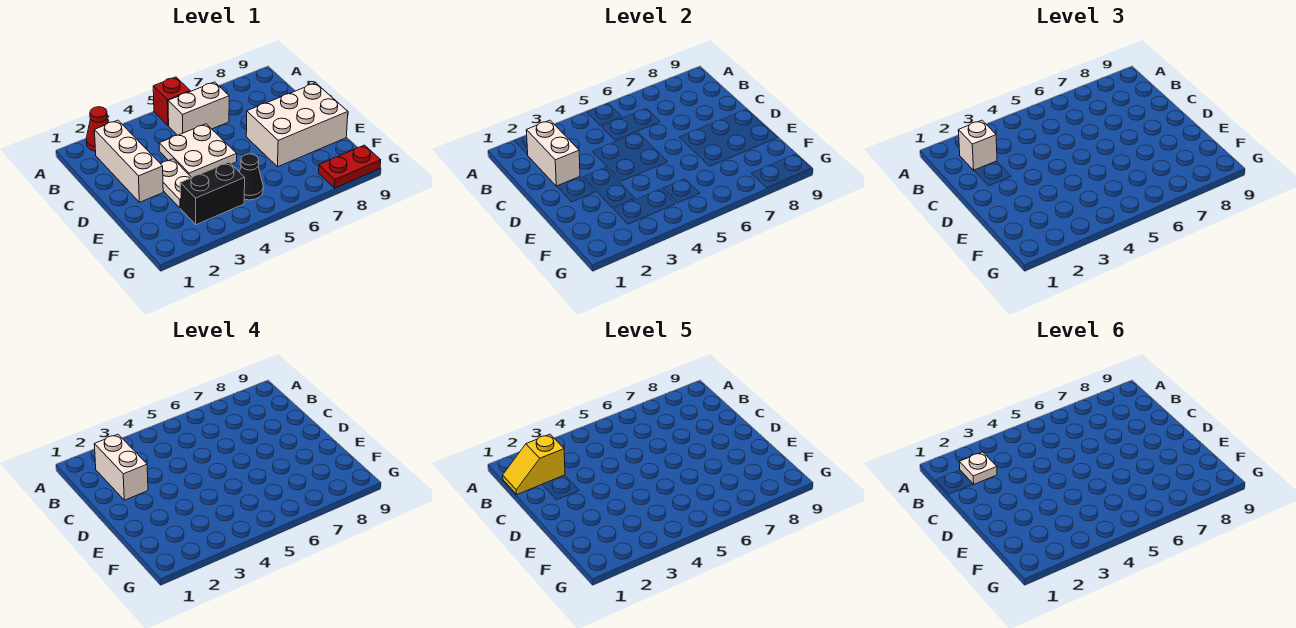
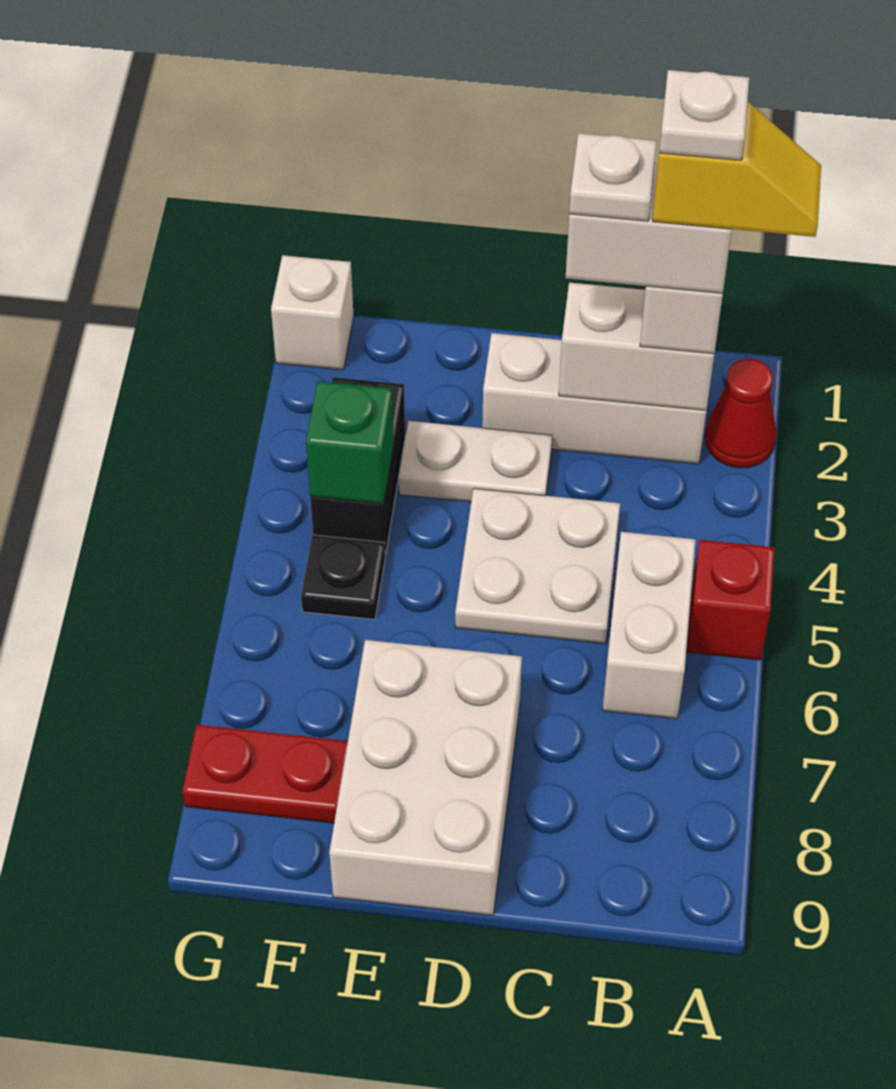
yellow 1x2 slope [503,434,565,494] -> yellow 1x2 slope turned to [653,102,821,237]
none -> white 1x1 plate [569,133,657,221]
none -> green 1x1 brick [306,381,394,504]
black 1x1 cone [240,154,263,200] -> black 1x1 plate [301,535,385,619]
none -> white 1x1 brick [271,255,354,370]
red 1x2 plate [318,145,381,188] -> red 1x2 plate turned to [183,725,348,823]

